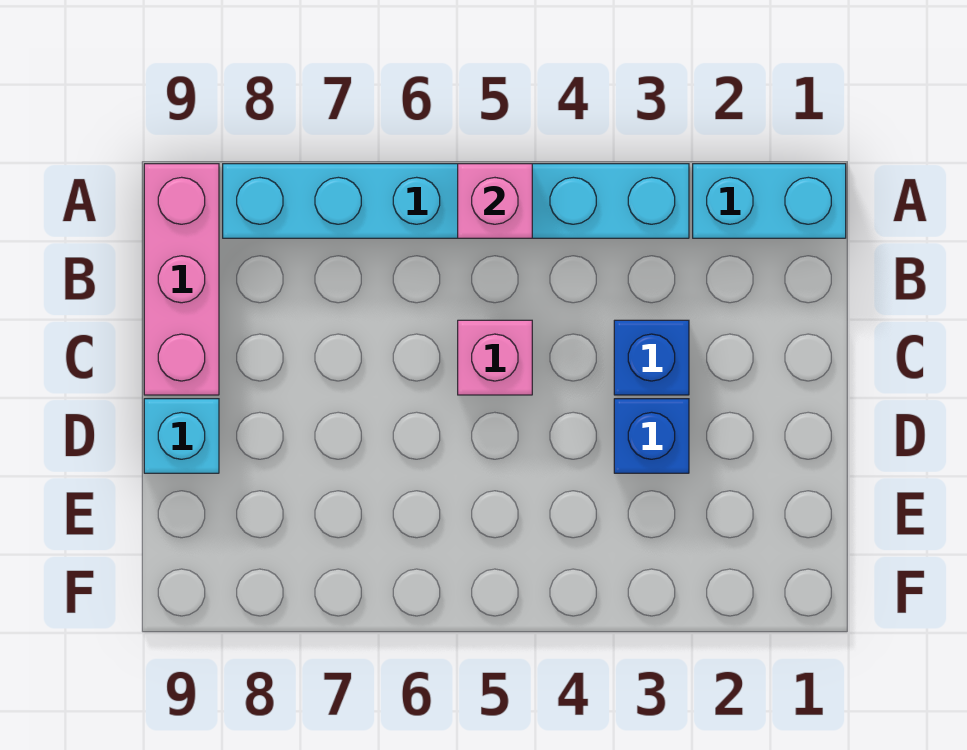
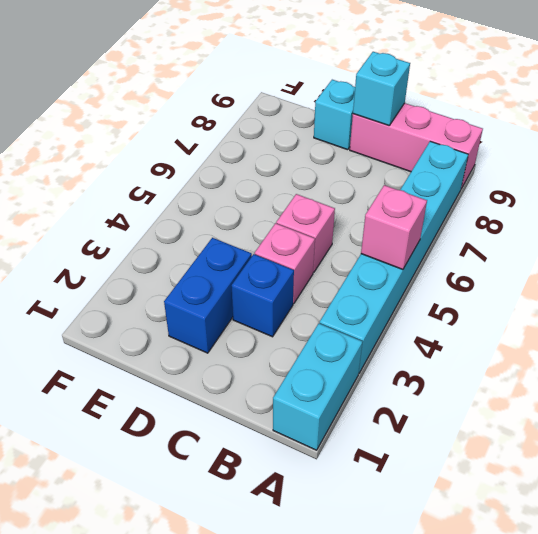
none -> pink 1x1 brick [255,223,315,304]
none -> cyan 1x1 brick [353,52,410,125]
blue 1x1 brick [614,399,689,473] -> blue 1x2 brick [164,238,252,353]

